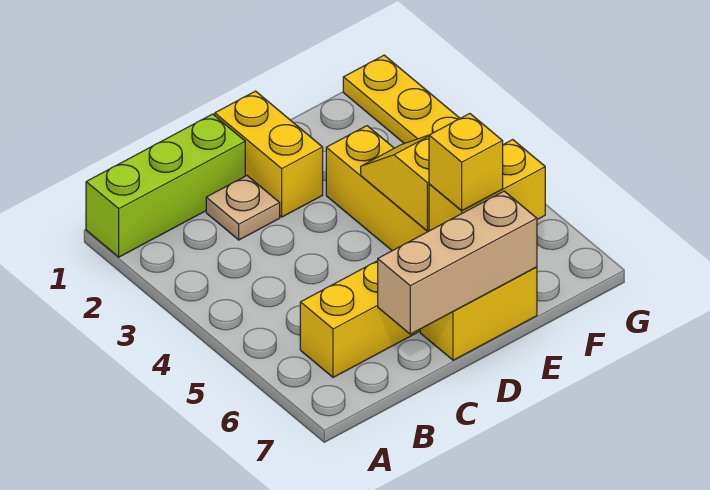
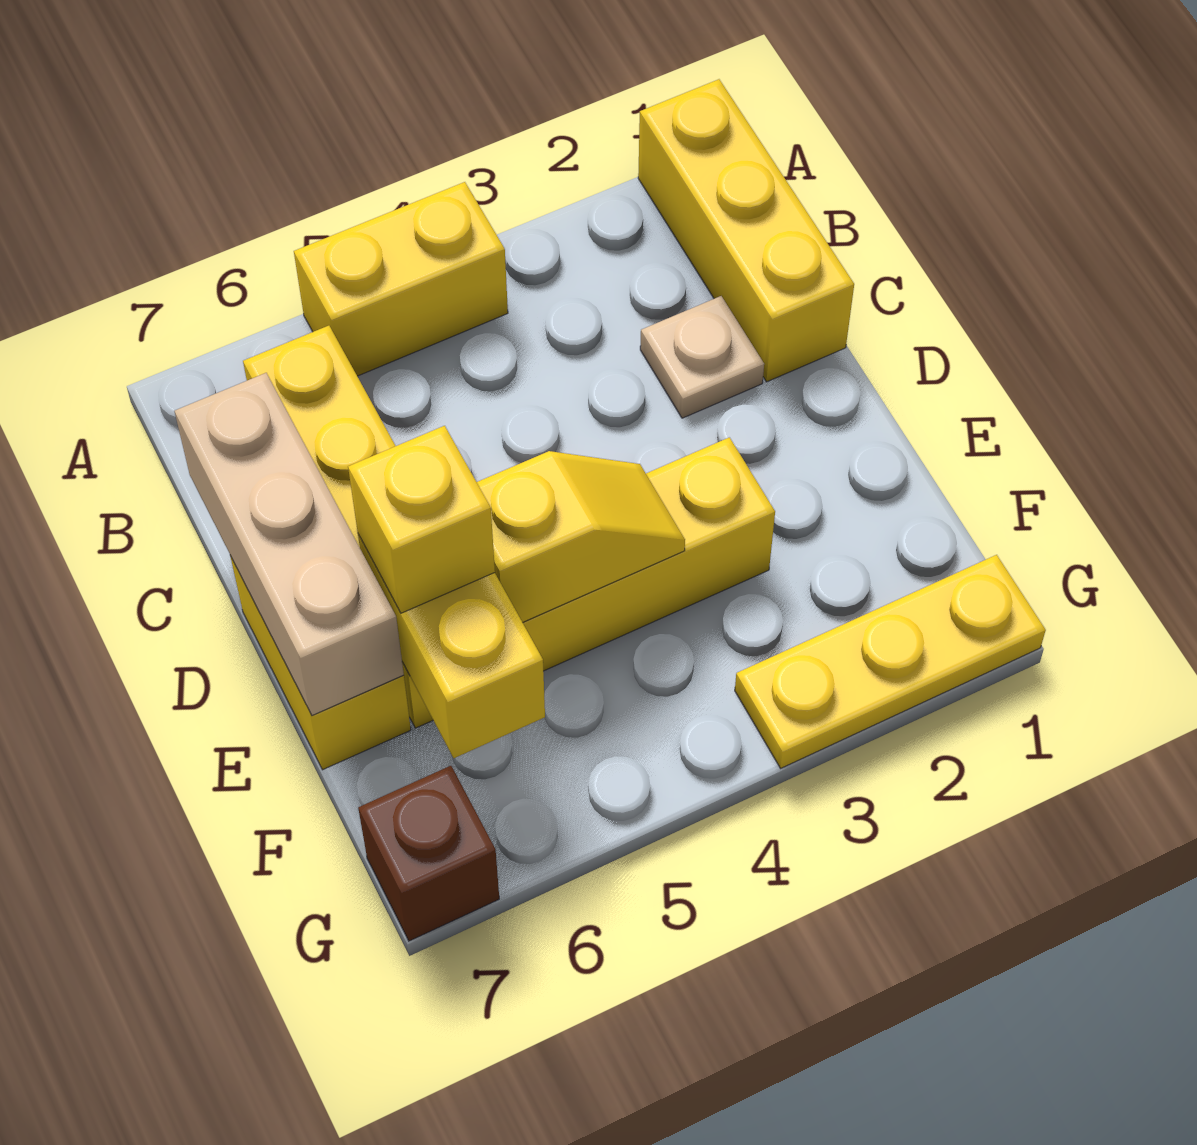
lime 1x3 brick [86,114,245,257] -> yellow 1x3 brick [638,79,854,382]
yellow 1x2 brick [215,91,323,217] -> yellow 1x2 brick moved to [294,182,508,376]
none -> brown 1x1 brick [358,766,499,941]

